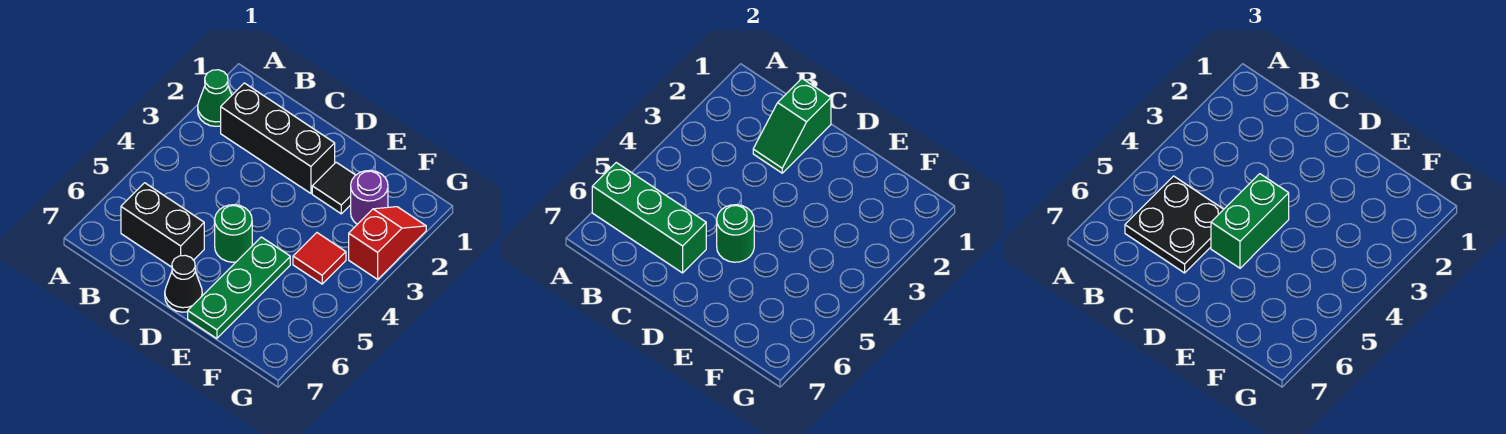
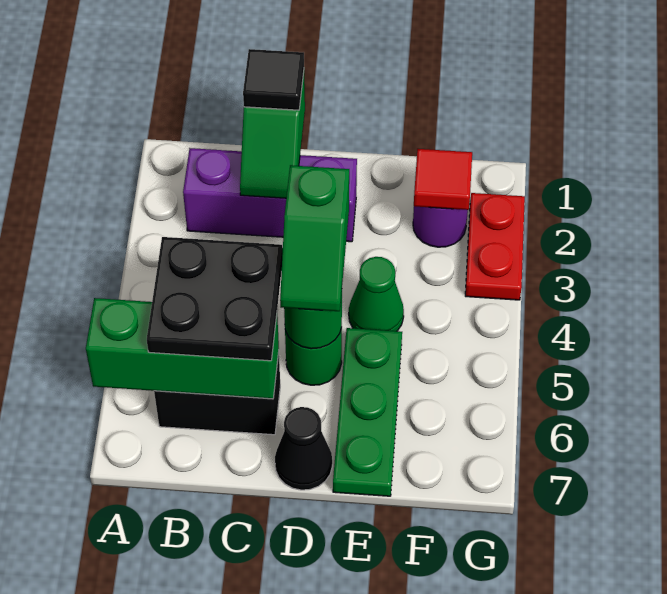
green 1x1 cone [198,70,232,126] -> green 1x1 cone moved to [349,257,404,331]
black 1x3 brick [221,83,335,193] -> purple 1x3 brick [183,148,357,242]
green 1x2 brick [1211,174,1289,268] -> green 1x2 slope [280,165,349,311]
black 1x1 tile [312,162,356,214] -> black 1x1 tile moved to [243,49,304,110]
red 1x1 tile [293,233,346,284] -> red 1x1 tile moved to [414,149,472,210]
red 1x2 slope [349,207,426,279] -> red 1x2 plate [465,193,525,300]

